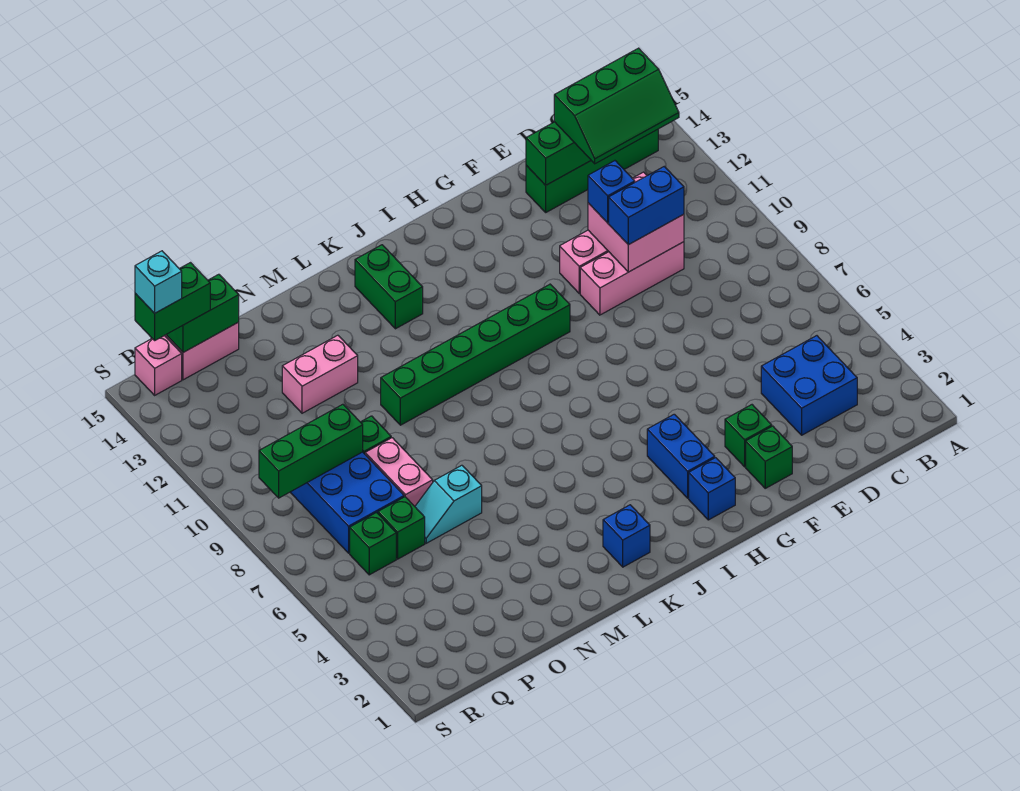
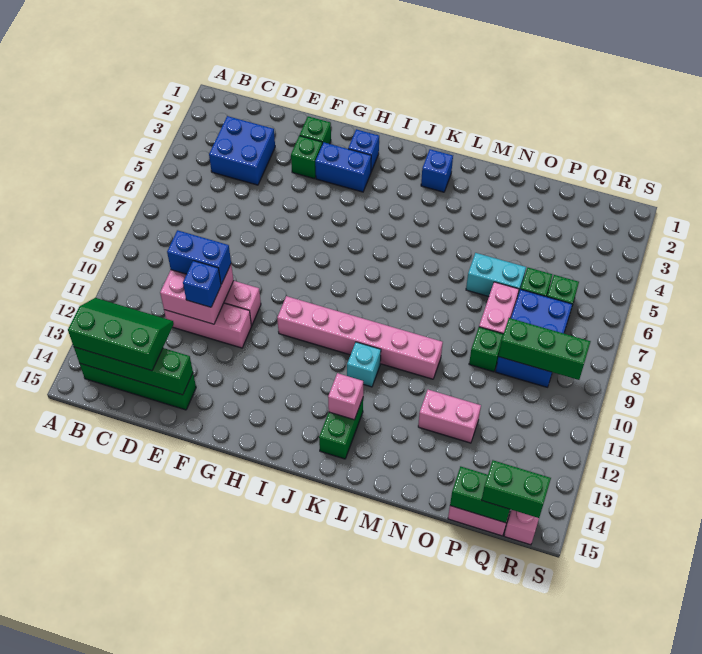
blue 1x2 brick [647,414,715,498] -> blue 1x2 brick turned to [315,143,371,192]
green 1x6 brick [381,284,570,425] -> pink 1x6 brick [277,296,443,379]
none -> pink 1x1 brick [328,373,363,420]
cyan 1x2 slope [415,465,482,543] -> cyan 1x2 brick [466,253,526,297]
cyan 1x1 brick [135,251,182,313] -> cyan 1x1 brick moved to [347,342,381,387]

